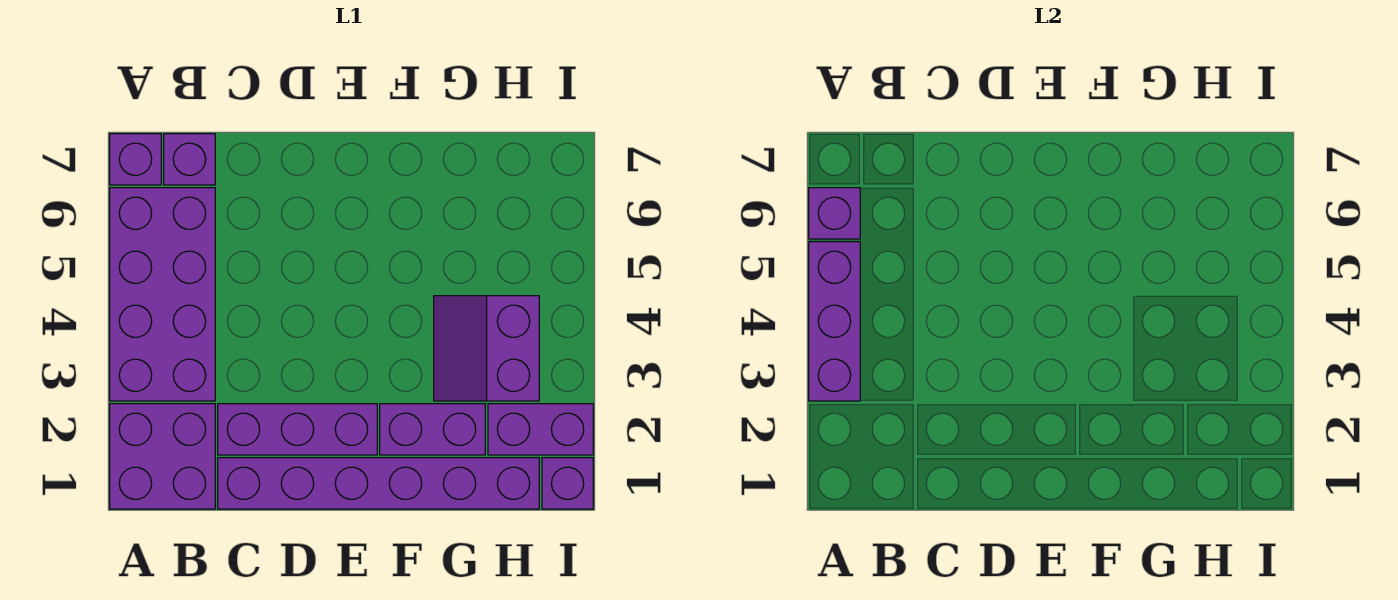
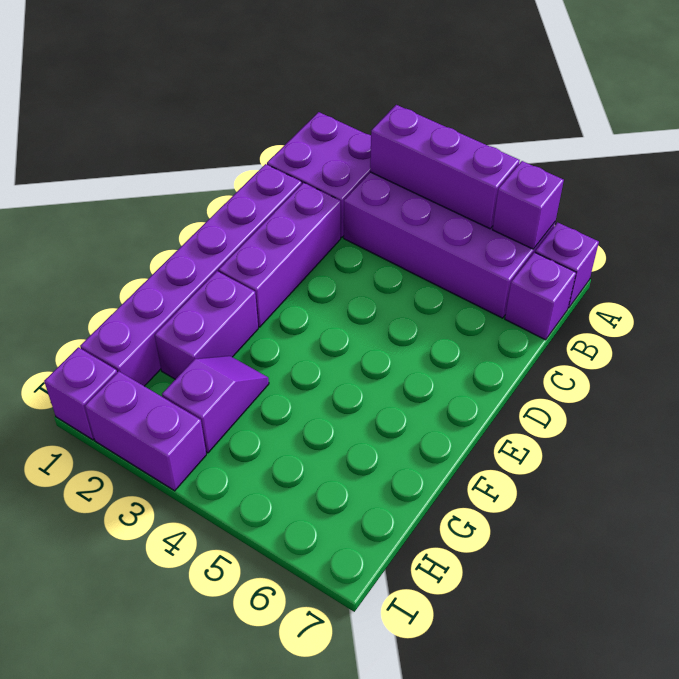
purple 2x2 slope [434,296,539,401] -> purple 1x2 slope [162,356,269,453]
purple 1x2 brick [488,404,593,455] -> purple 1x2 brick turned to [85,371,206,491]

